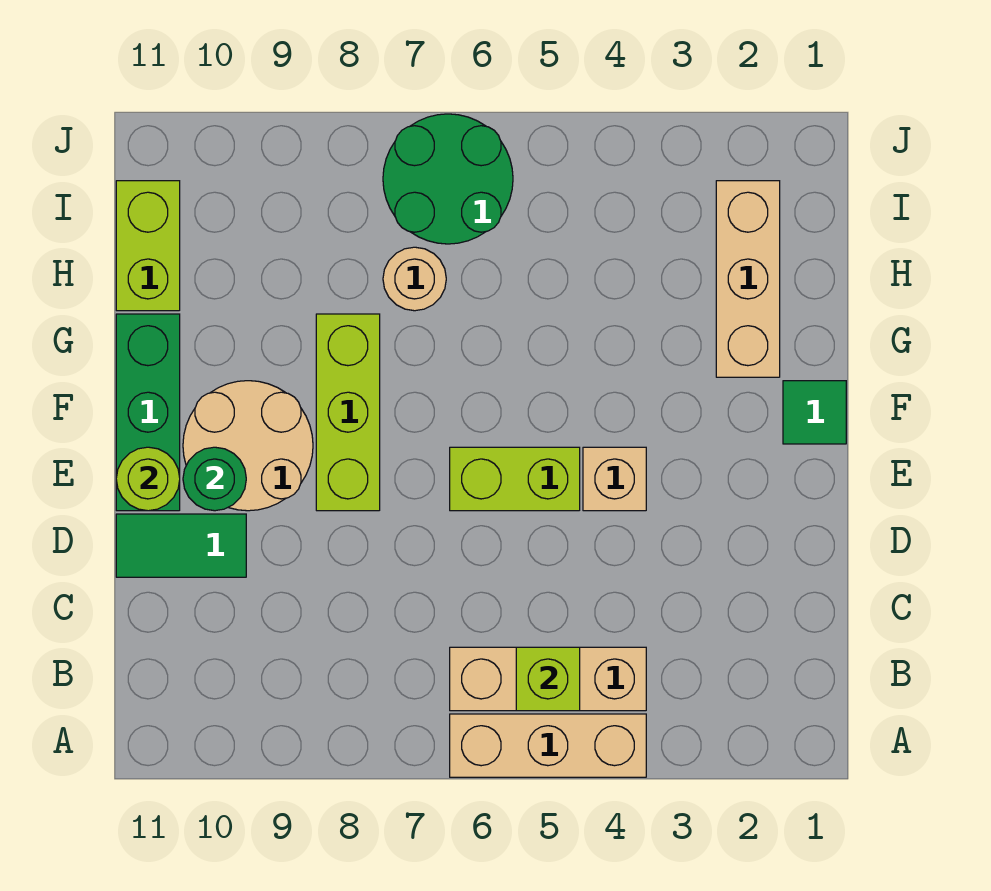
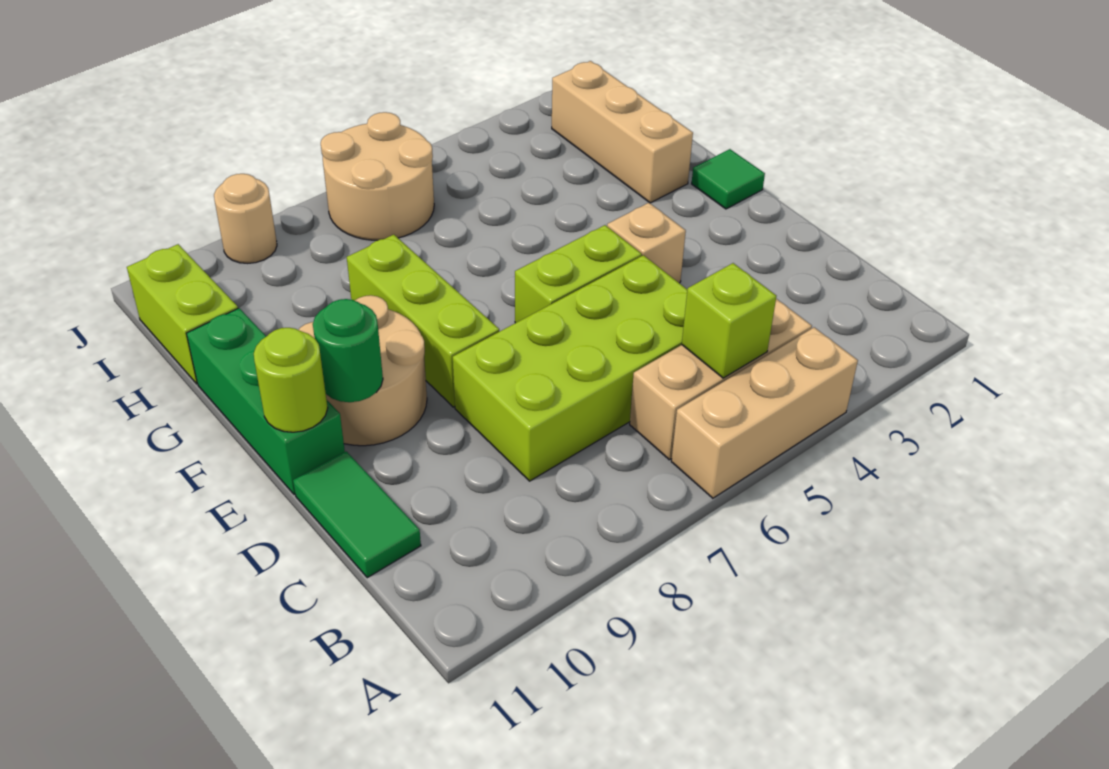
none -> lime 2x4 brick [453,255,687,481]
green 1x2 tile [116,514,246,577] -> green 1x2 tile turned to [293,451,421,578]
tan 1x1 round brick [383,247,446,311] -> tan 1x1 round brick moved to [214,174,277,263]
green 2x2 round brick [383,114,513,244] -> tan 2x2 round brick [321,112,434,240]

